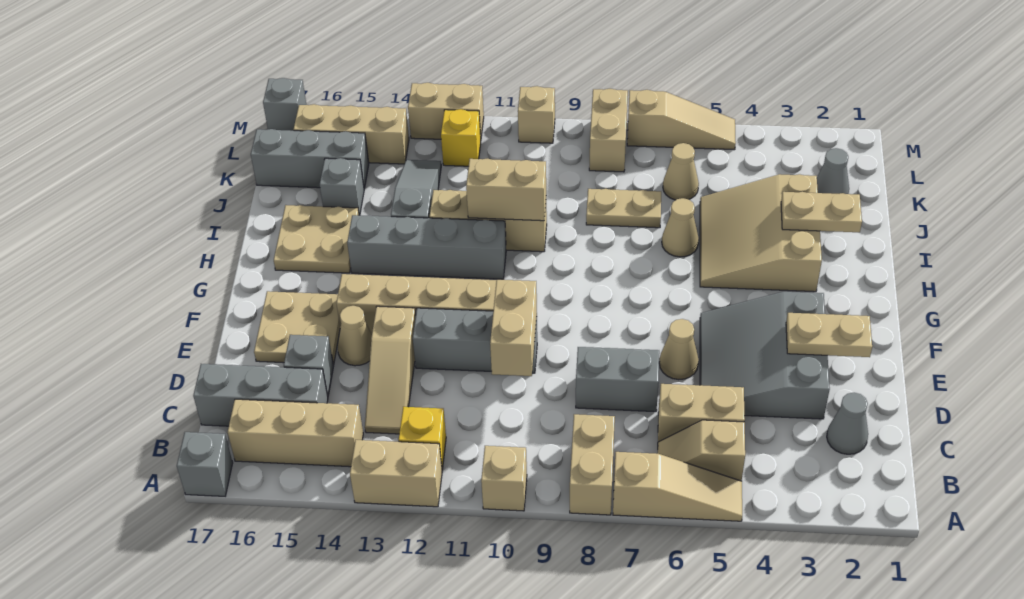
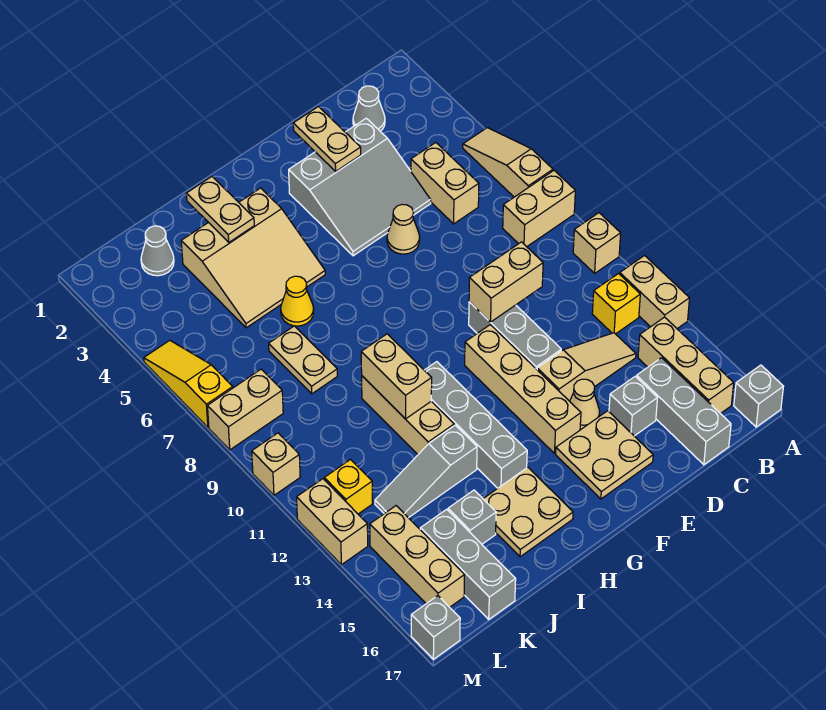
tan 1x2 slope [658,420,745,481] -> none
grey 1x2 brick [576,347,659,412] -> none
tan 1x1 cone [662,198,699,257] -> yellow 1x1 cone [281,276,314,326]
tan 1x1 cone [663,143,699,200] -> none
tan 1x3 slope [627,90,736,150] -> yellow 1x3 slope [144,340,233,427]

